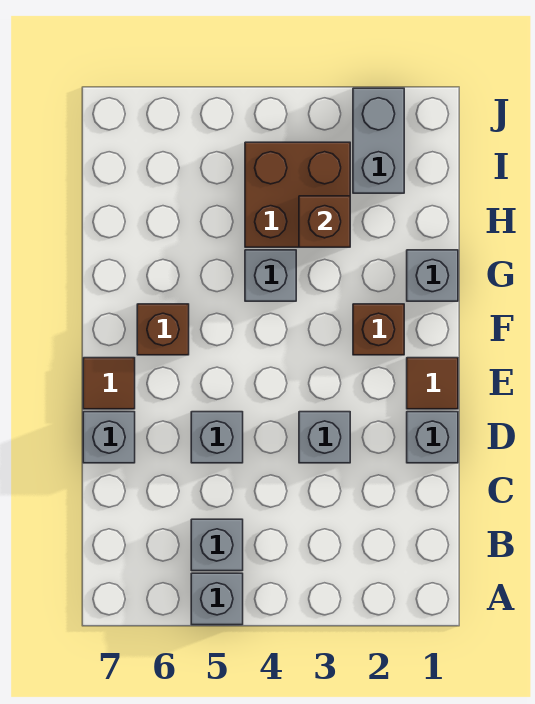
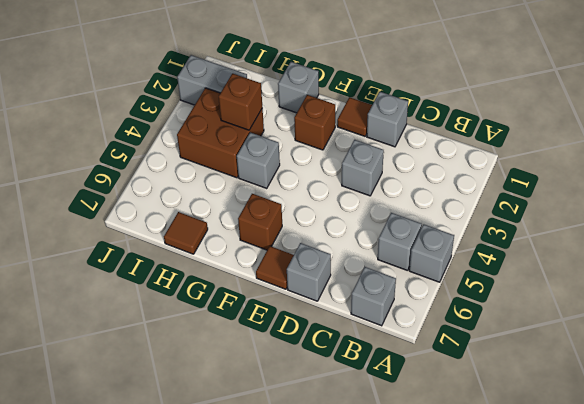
grey 1x1 brick [191,412,243,463] -> grey 1x1 brick moved to [351,267,396,326]
none -> brown 1x1 tile [164,212,208,254]

